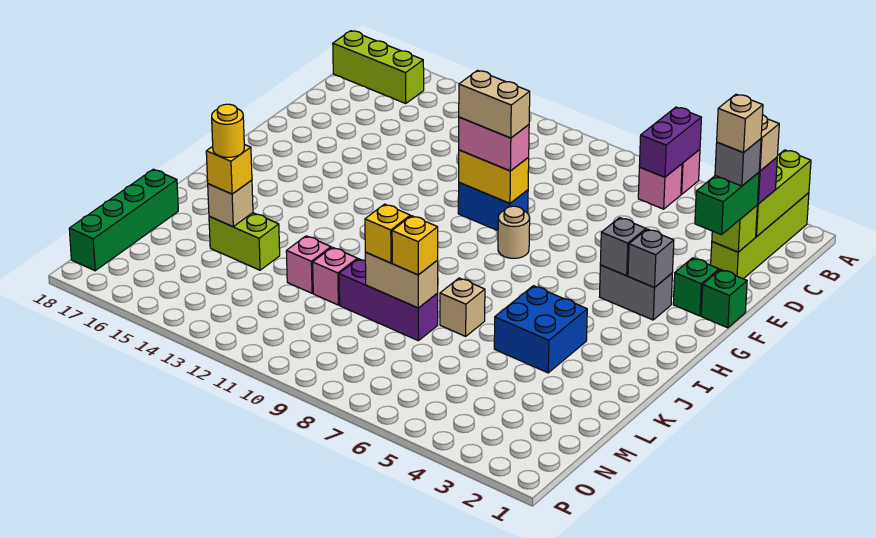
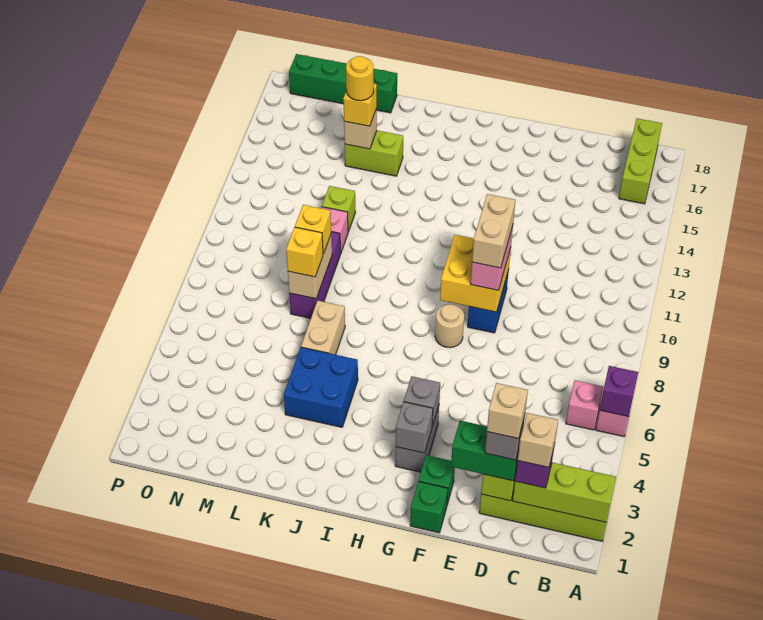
purple 1x2 brick [639,107,702,177] -> purple 1x1 brick [600,366,638,417]
yellow 1x2 brick [459,150,529,203] -> yellow 2x2 brick [440,235,511,312]
tan 1x1 brick [440,278,485,336] -> tan 1x2 brick [301,301,345,355]
pink 1x1 brick [286,236,331,293] -> lime 1x1 brick [322,186,355,232]
lime 1x2 brick [209,213,280,270] -> lime 1x2 brick turned to [345,131,403,176]

